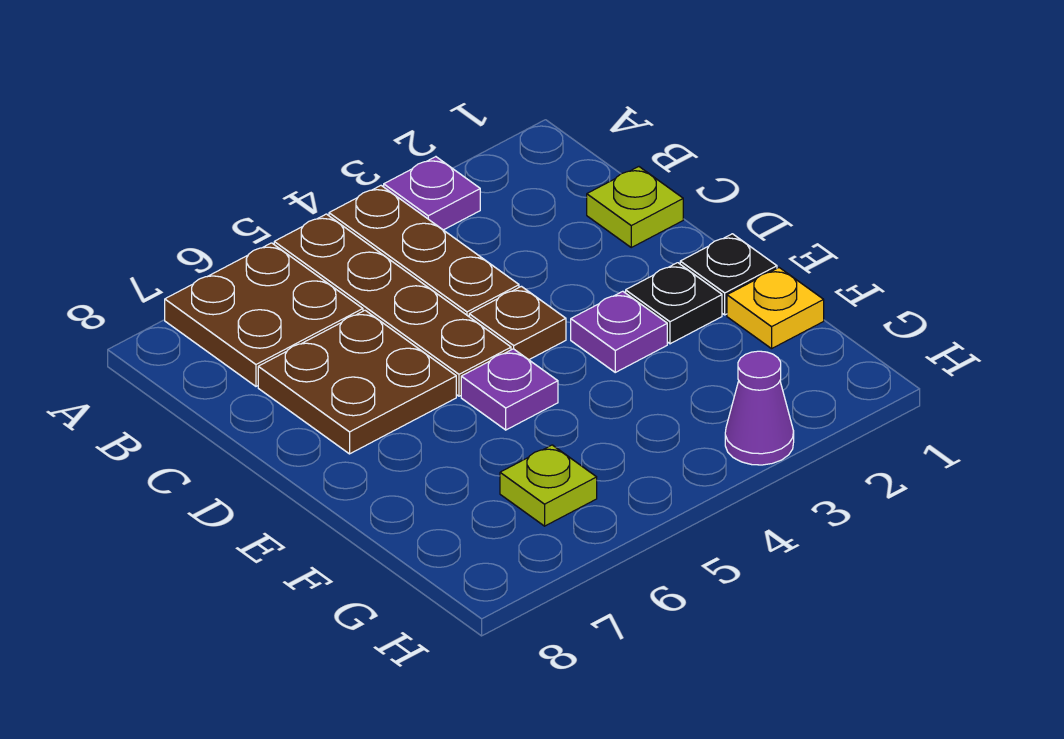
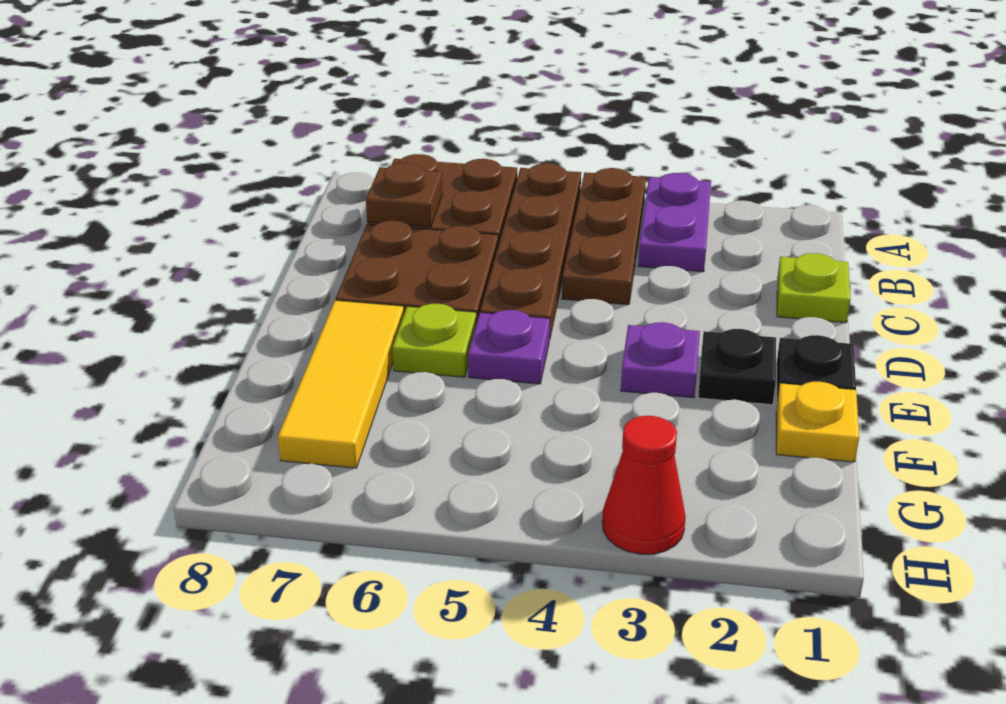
purple 1x1 plate [384,157,480,230] -> purple 1x2 plate [638,173,711,272]
brown 1x1 plate [469,286,566,360] -> brown 1x1 plate moved to [366,163,442,227]
none -> yellow 1x3 tile [278,300,404,468]
lime 1x1 plate [500,445,597,526] -> lime 1x1 plate moved to [393,304,476,377]
purple 1x1 cone [725,351,794,465] -> red 1x1 cone [602,416,686,554]

